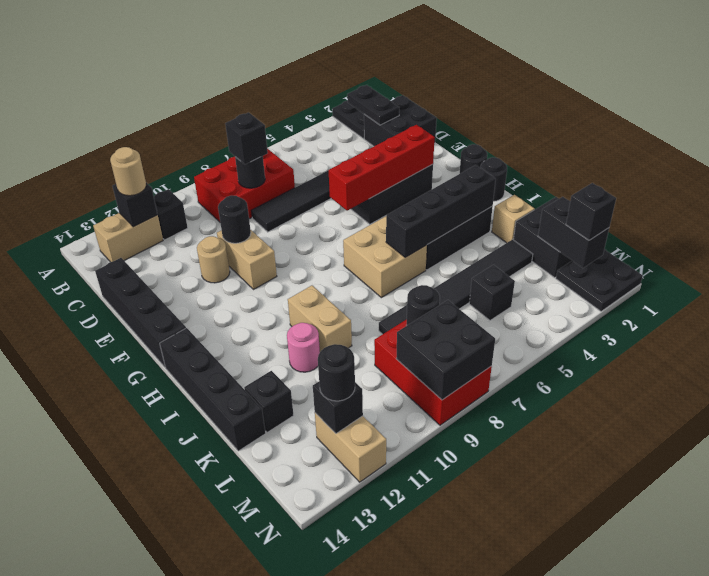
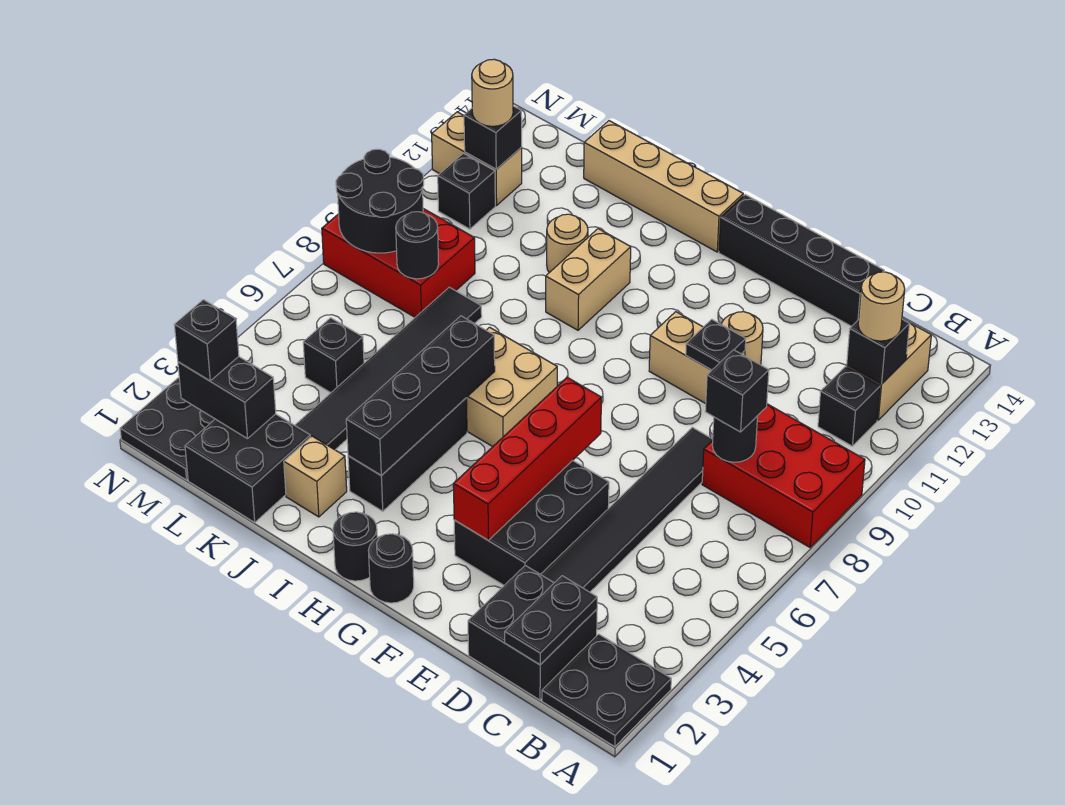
black 1x2 plate [347,85,400,125] -> black 1x2 plate turned to [505,576,597,665]
red 2x3 brick [194,149,295,222] -> red 2x3 brick turned to [702,404,865,547]
black 1x1 round brick [218,196,251,243] -> black 1x1 plate [686,319,746,370]
black 1x4 brick [160,328,266,451] -> tan 1x4 brick [584,121,743,252]
tan 1x2 brick [288,286,352,352] -> tan 1x2 brick turned to [546,229,631,330]
pink 1x1 round brick [287,323,320,372] -> tan 1x1 round brick [547,214,588,273]
black 1x1 brick [244,371,294,432] -> black 1x1 brick moved to [438,153,495,229]
black 2x2 brick [396,300,495,400] -> black 2x2 round brick [336,149,424,253]
black 1x1 round brick [318,344,355,401] -> tan 1x1 round brick [472,59,513,126]

